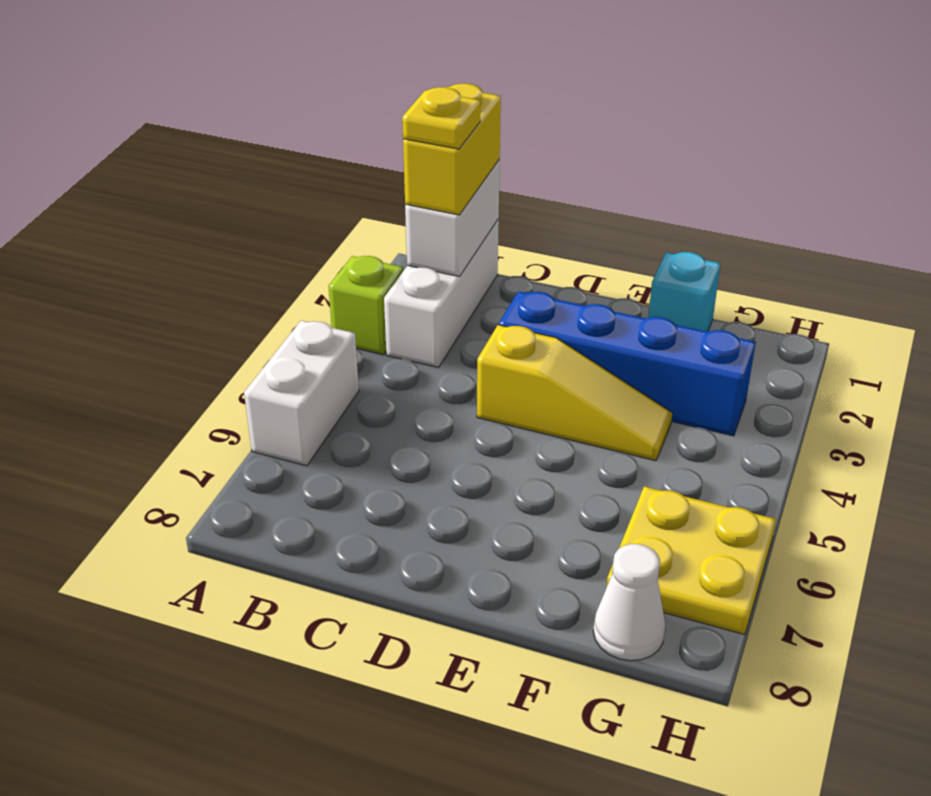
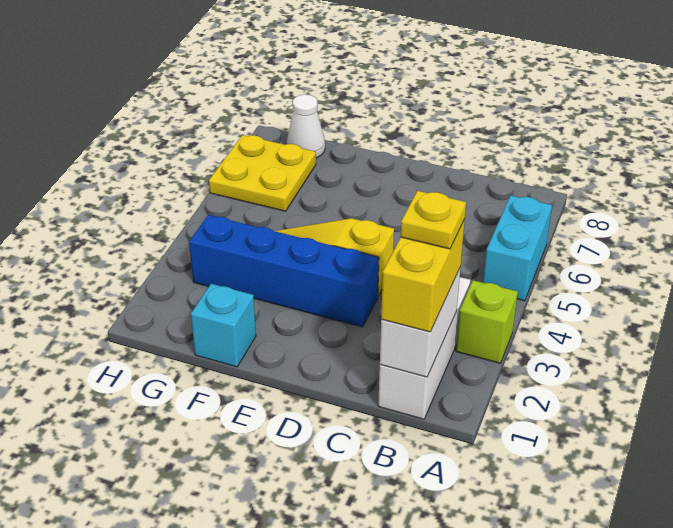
white 1x2 brick [244,321,359,466] -> cyan 1x2 brick [483,196,552,301]

